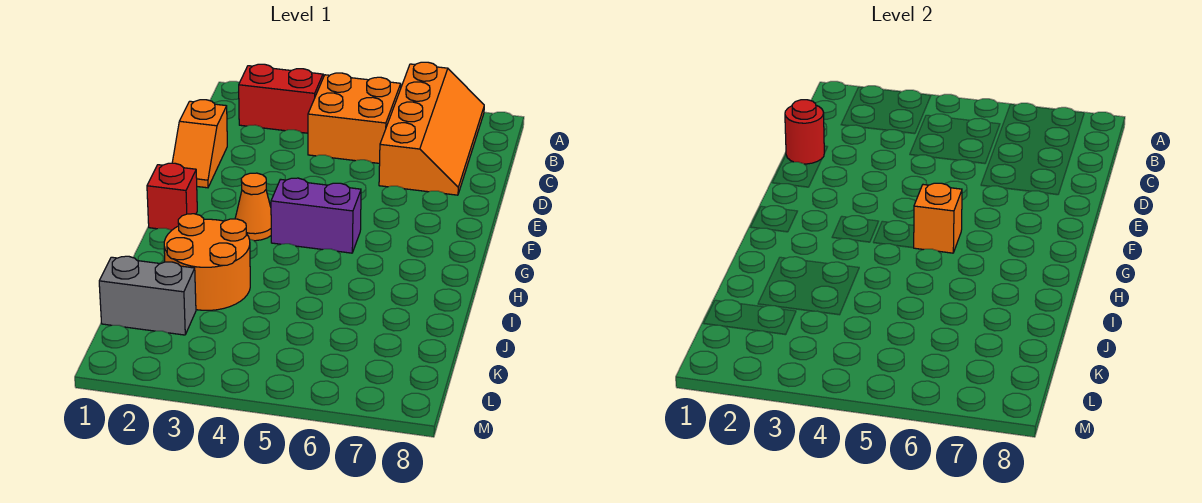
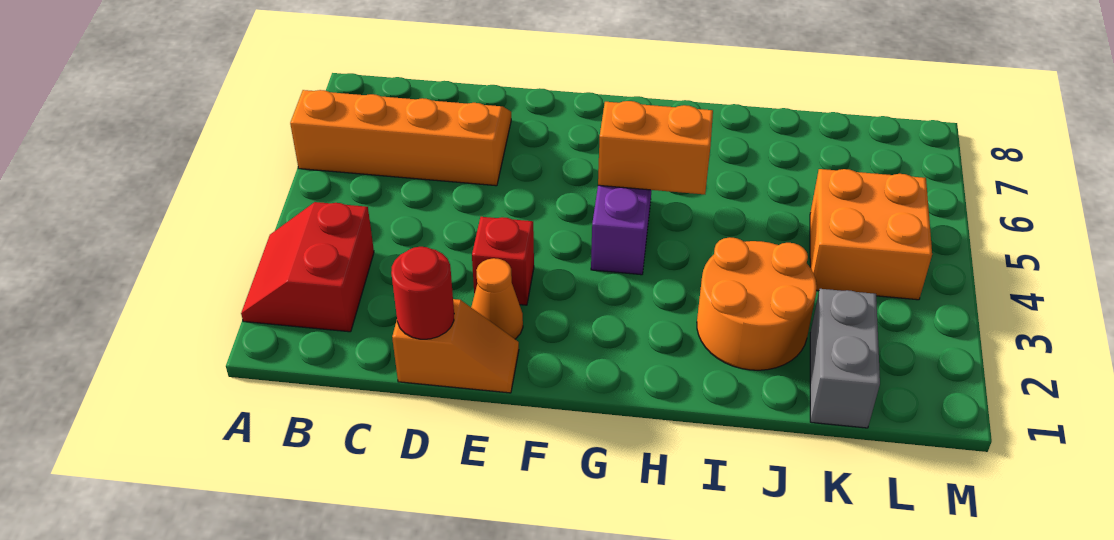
orange 2x2 brick [308,73,401,163] -> orange 2x2 brick moved to [810,169,932,300]
red 1x1 brick [147,163,197,230] -> red 1x1 brick moved to [472,217,534,305]
orange 1x1 cone [235,173,271,241] -> orange 1x1 cone moved to [471,258,523,339]
orange 1x1 brick [914,183,962,253] -> orange 1x2 brick [598,101,713,194]

